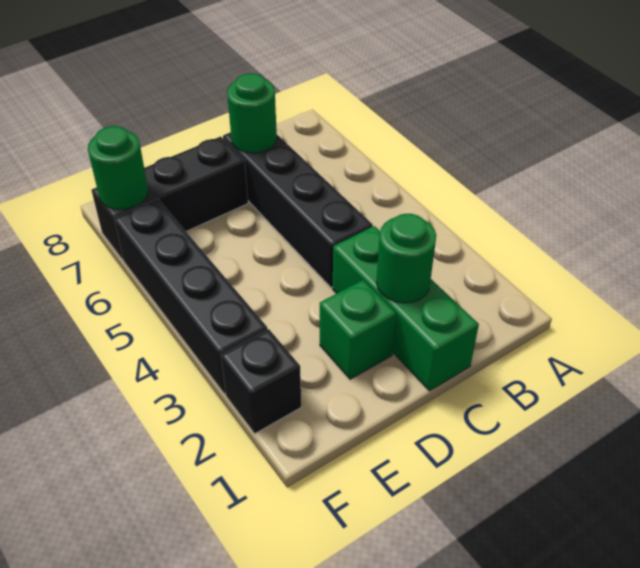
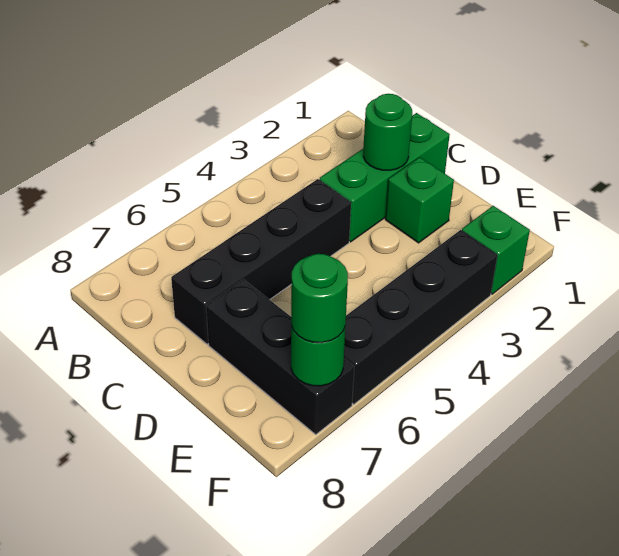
green 1x1 round brick [227,73,277,153] -> green 1x1 round brick moved to [291,254,348,343]
black 1x1 brick [220,329,301,434] -> green 1x1 brick [462,206,530,294]

